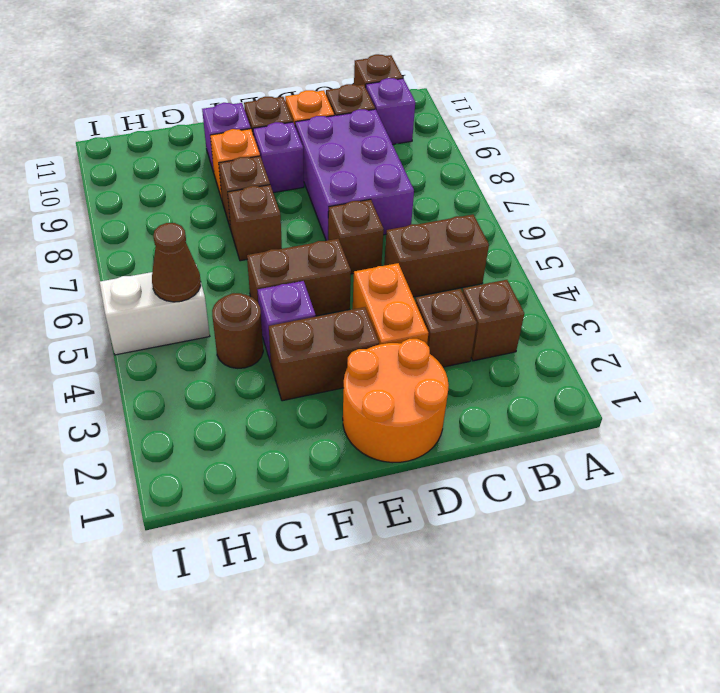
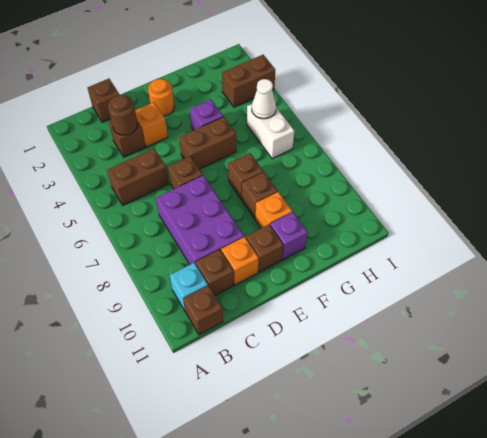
brown 1x1 brick [462,280,524,361] -> brown 1x1 brick moved to [88,79,119,122]
purple 1x1 brick [366,78,415,144] -> cyan 1x1 brick [170,263,208,311]
orange 2x2 round brick [343,339,449,463] -> orange 1x1 round brick [148,79,174,116]
orange 1x2 brick [353,263,428,345] -> orange 1x1 brick [135,102,168,147]
brown 1x2 brick [269,307,379,401] -> brown 1x2 brick moved to [222,55,275,107]
purple 1x1 brick [253,122,304,193] -> none
brown 1x1 round brick [212,293,263,368] -> brown 1x1 round brick moved to [108,95,138,135]
white 1x2 brick [100,265,210,355] -> white 1x2 brick turned to [247,104,294,159]
brown 1x1 cone [152,223,201,302] -> white 1x1 cone [252,79,276,119]

